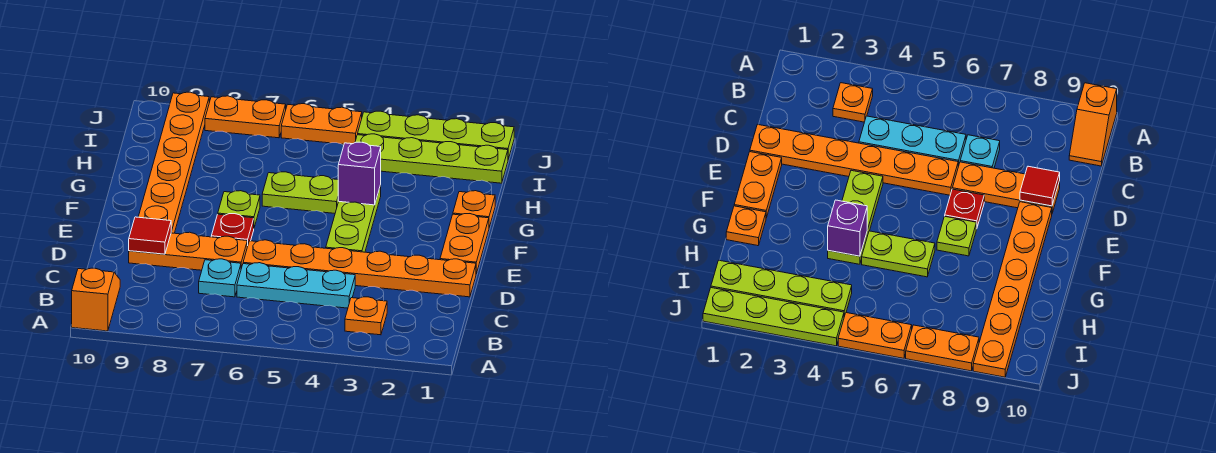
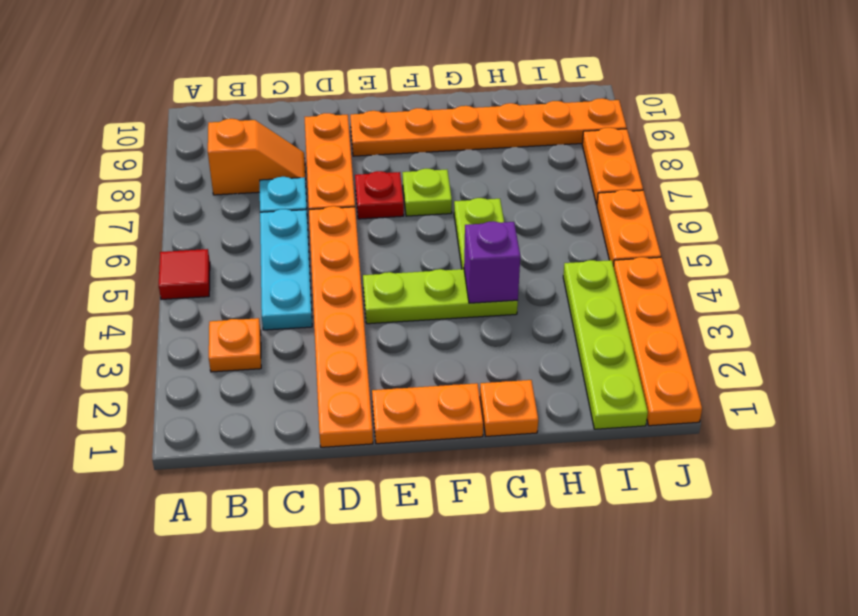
orange 1x2 slope [72,268,120,331] -> orange 1x2 slope moved to [208,119,306,195]
red 1x1 tile [129,217,171,254] -> red 1x1 tile moved to [159,249,210,299]
lime 1x4 plate [358,111,514,159] -> orange 1x4 plate [613,257,702,426]

